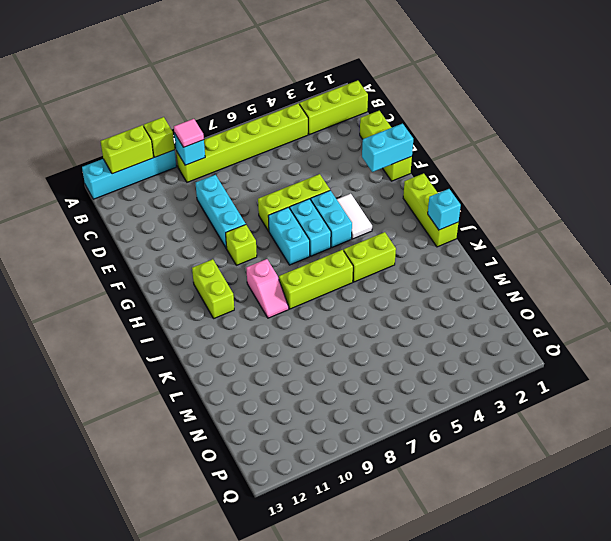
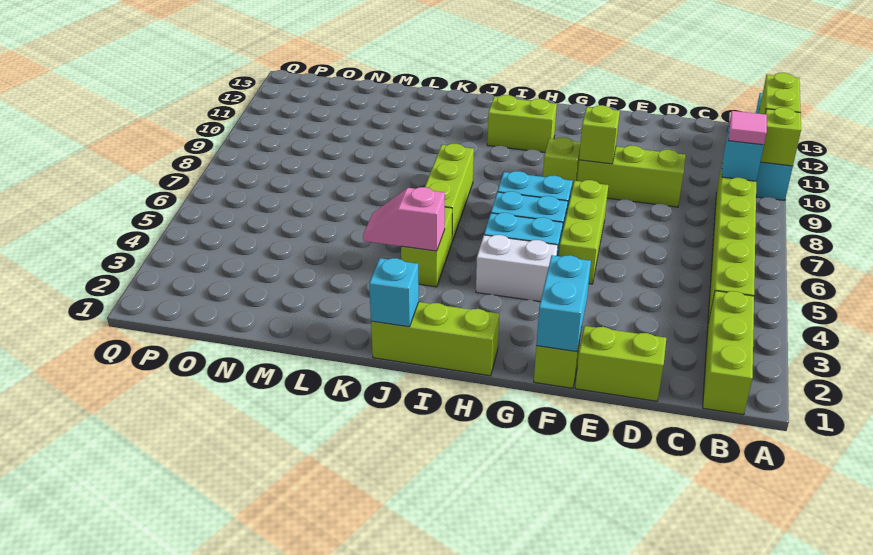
cyan 1x3 brick [196,175,246,248] -> lime 1x3 brick [577,146,685,207]
none -> lime 1x1 brick [579,105,620,164]
white 1x2 tile [337,194,372,239] -> white 1x2 brick [476,235,558,302]
pink 1x2 slope [246,259,289,318] -> pink 1x2 slope moved to [363,187,445,251]

